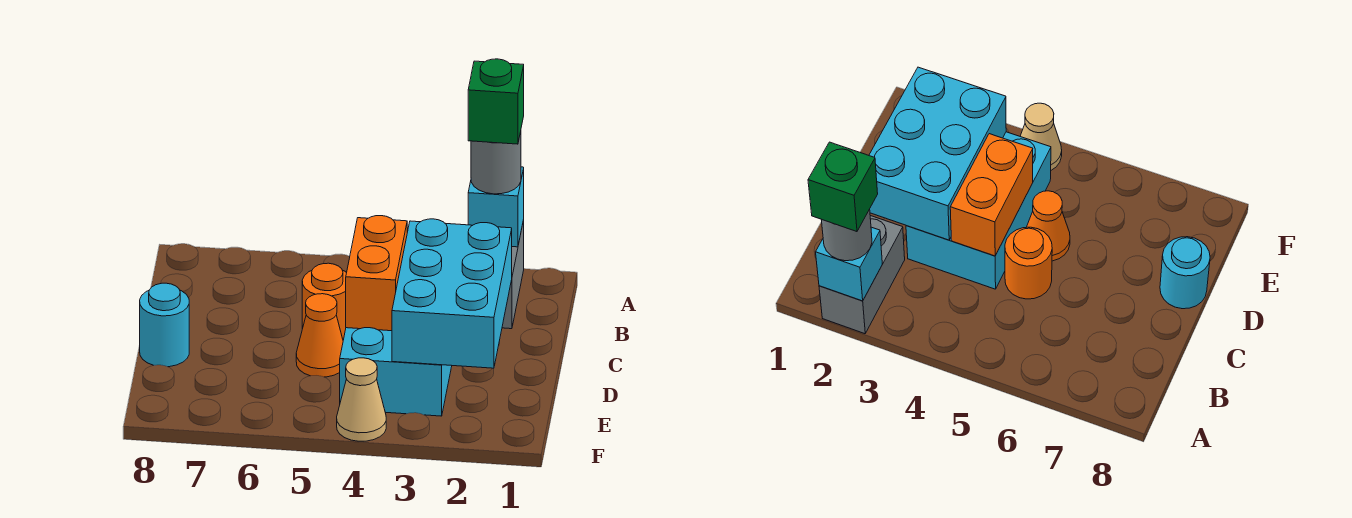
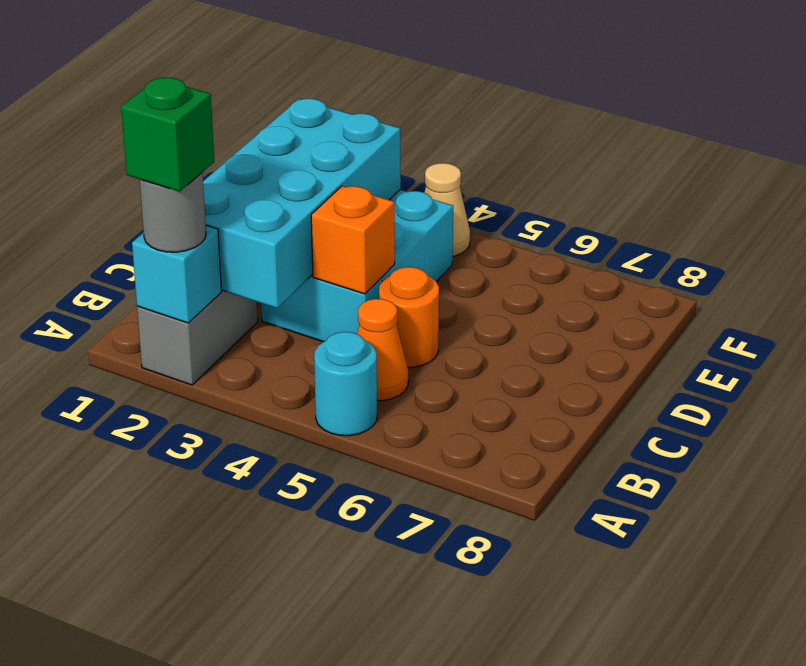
cyan 2x3 brick [392,219,512,368] -> cyan 2x4 brick [203,99,401,308]
orange 1x2 brick [346,216,407,331] -> orange 1x1 brick [311,186,395,294]
orange 1x1 cone [296,294,343,377] -> orange 1x1 cone moved to [357,299,408,401]
cyan 1x1 round brick [140,283,189,367] -> cyan 1x1 round brick moved to [314,332,377,436]

